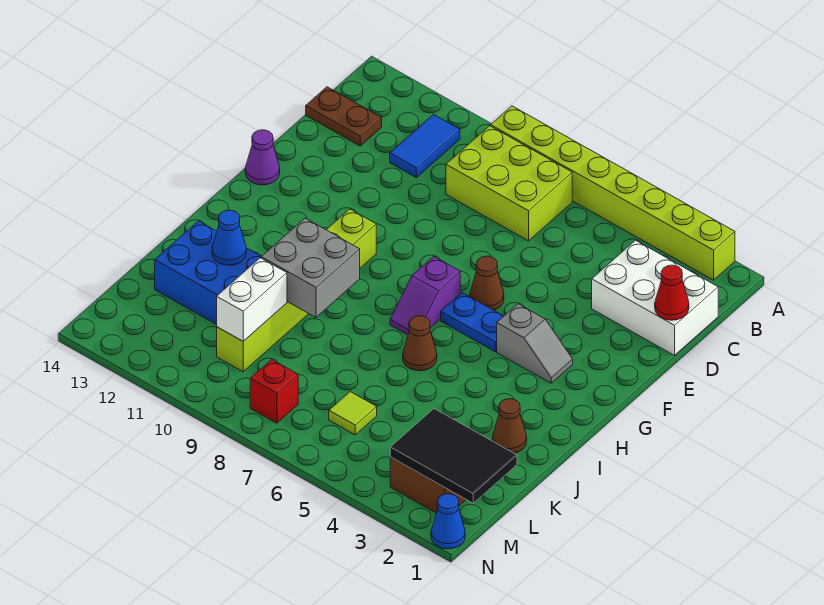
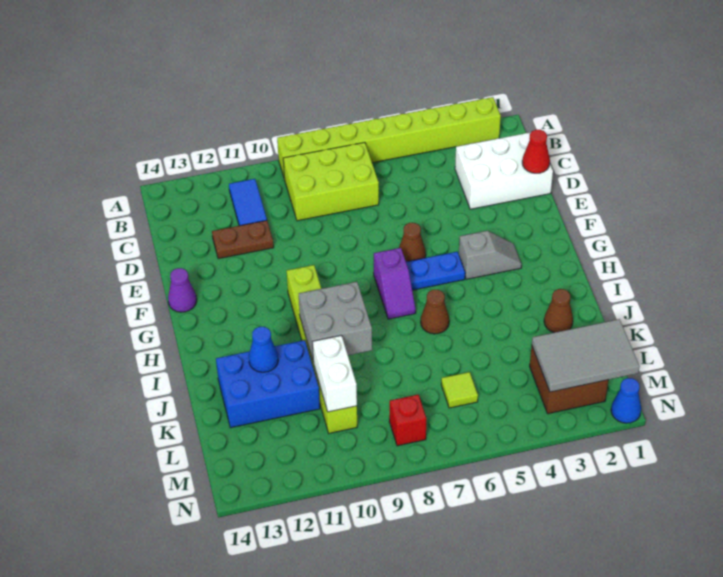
brown 1x2 plate [306,87,382,146] -> brown 1x2 plate moved to [212,220,274,259]
black 2x3 tile [390,409,517,503] -> grey 2x3 tile [532,319,640,392]

